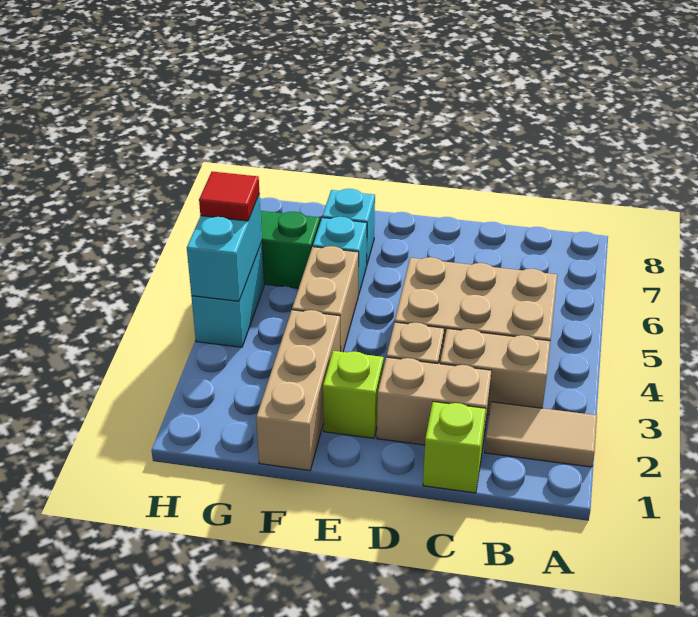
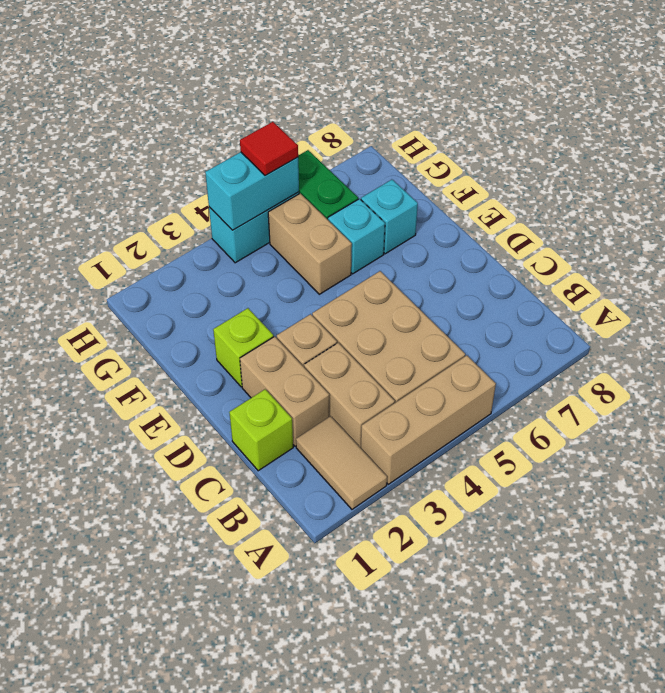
tan 1x3 brick [256,310,341,470] -> tan 1x3 brick moved to [361,355,496,484]
tan 1x2 brick [292,246,359,352] -> tan 1x2 brick turned to [268,193,352,294]

